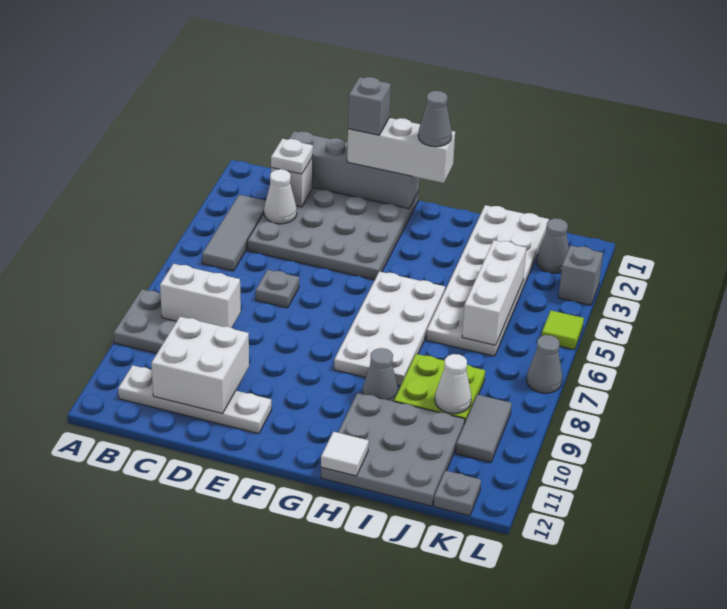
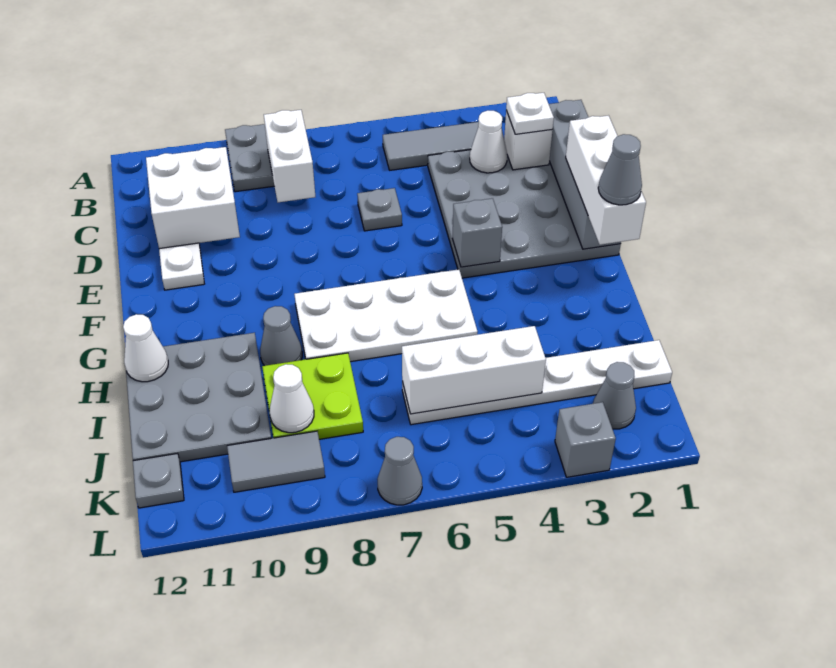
grey 1x1 brick [348,77,391,135] -> grey 1x1 brick moved to [452,198,502,267]
white 1x1 tile [321,432,369,476] -> white 1x1 cone [123,314,168,382]
white 2x6 plate [426,205,549,356] -> white 1x6 plate [402,340,672,425]
lime 1x1 tile [542,310,584,350] -> none

